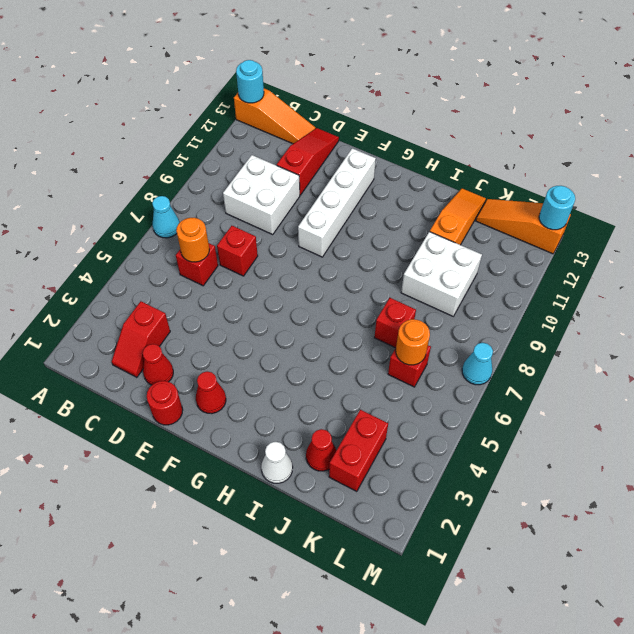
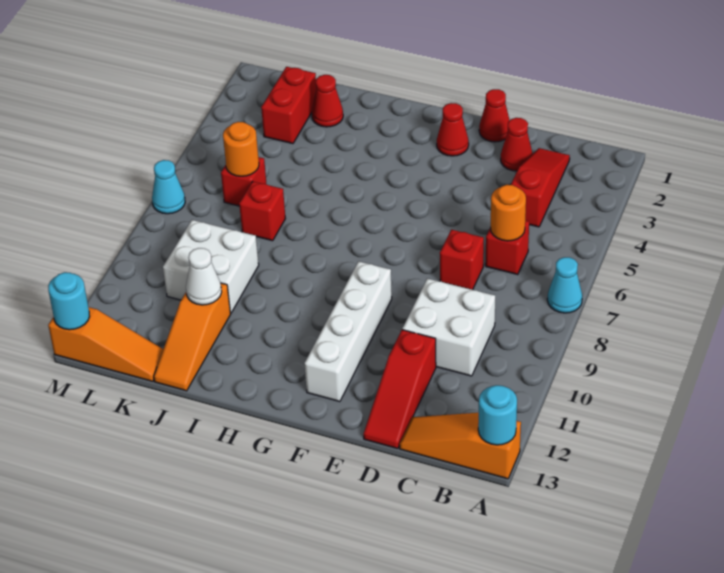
red 1x2 slope [112,301,170,377] -> red 1x3 slope [511,148,570,227]
red 1x1 round brick [147,381,183,425] -> red 1x1 cone [479,89,510,142]
white 1x1 cone [261,442,293,483] -> white 1x1 cone moved to [186,248,222,305]

